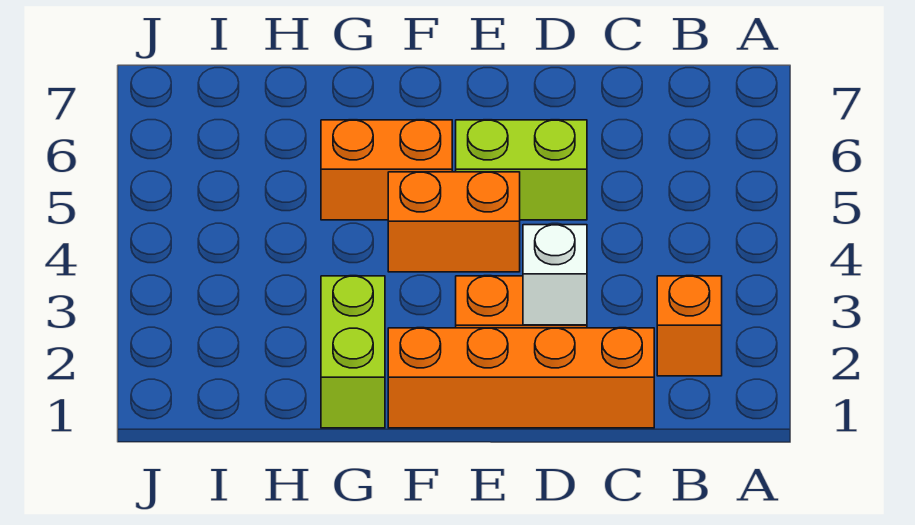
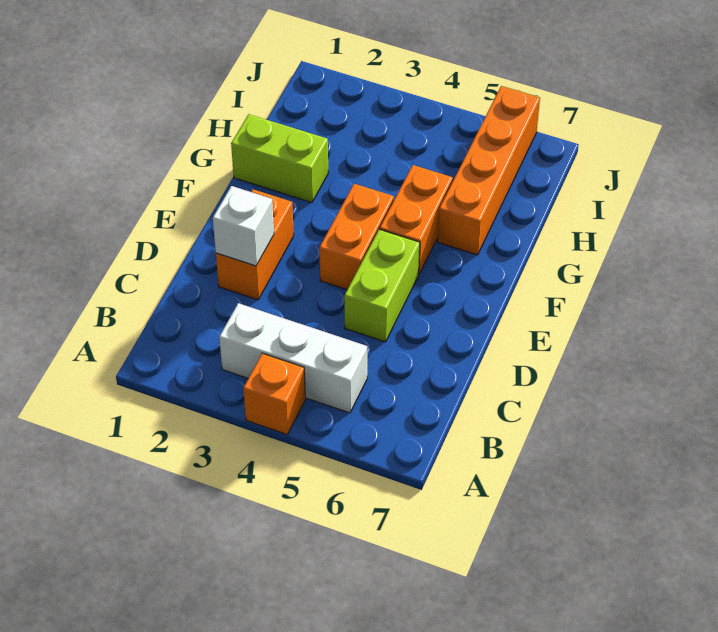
orange 1x1 brick [657,276,722,376] -> orange 1x1 brick moved to [243,353,305,434]
none -> white 1x3 brick [219,303,367,413]
orange 1x4 brick [388,328,654,428] -> orange 1x4 brick moved to [438,86,540,255]

